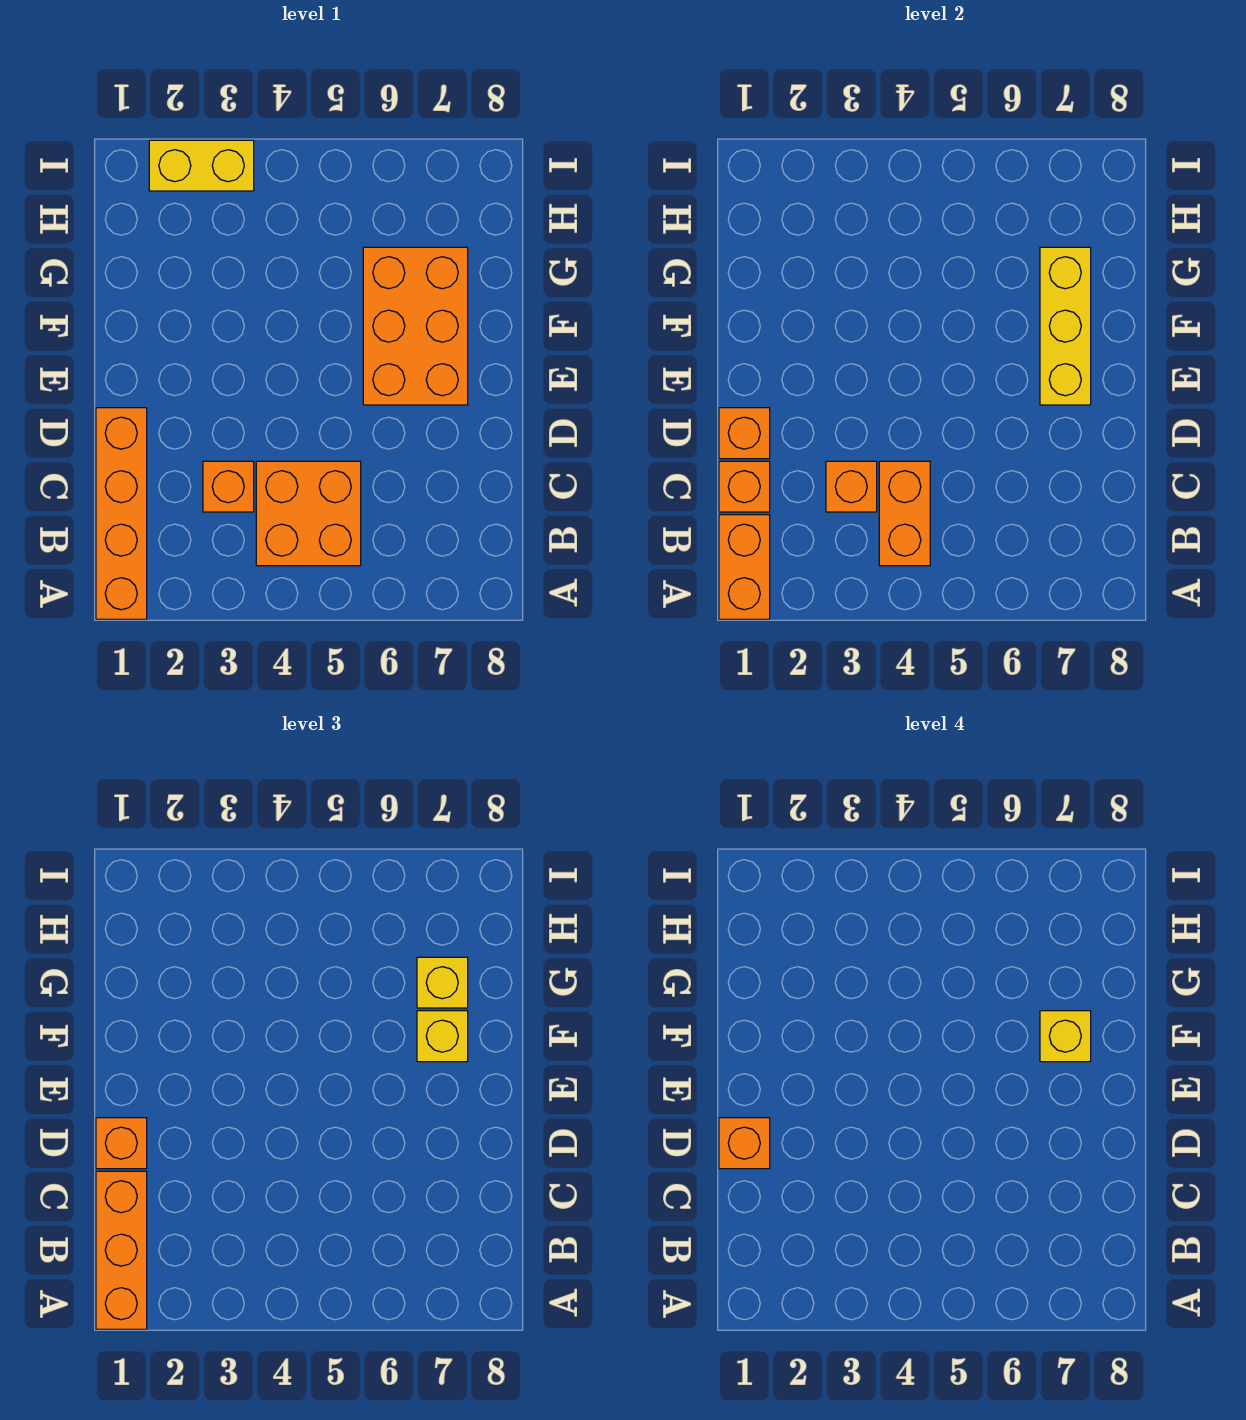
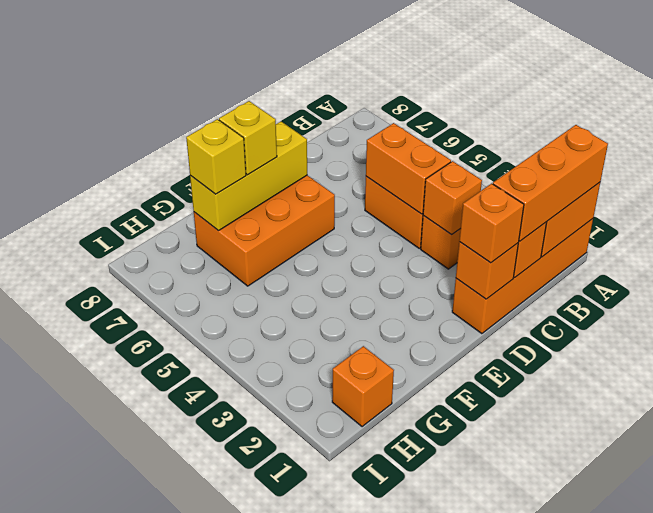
orange 1x2 brick [879,461,930,566] -> orange 1x2 brick turned to [366,123,451,214]
orange 1x1 brick [719,1118,770,1169] -> orange 1x1 brick moved to [332,346,394,427]
yellow 1x1 brick [1040,1011,1091,1062] -> none
yellow 1x2 brick [149,140,254,191] -> none

